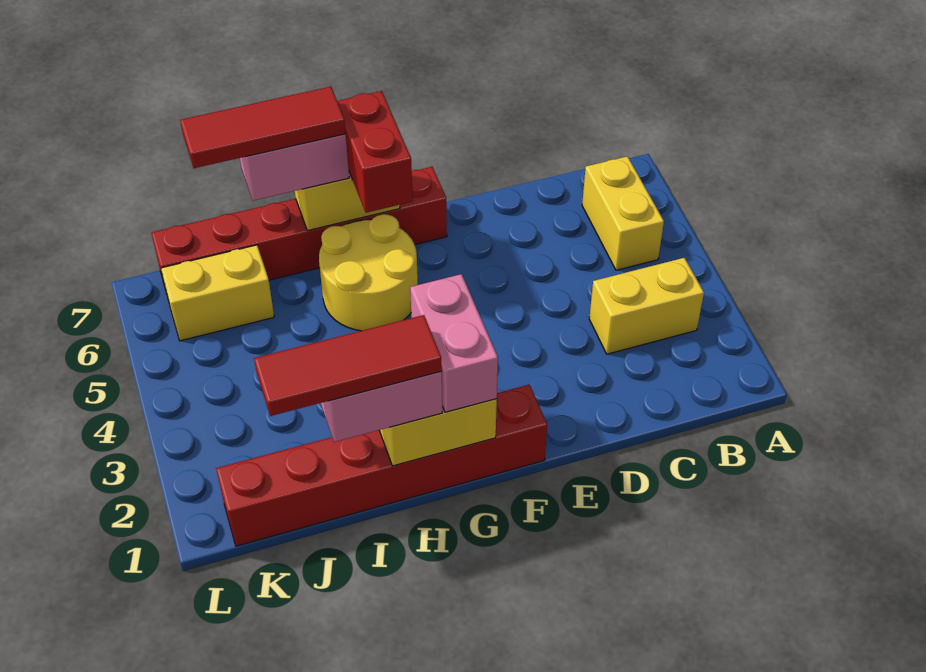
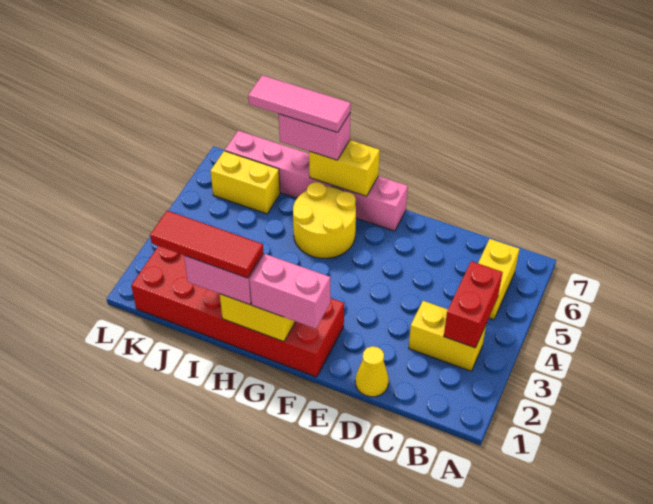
none -> yellow 1x1 cone [355,346,389,397]
red 1x6 brick [216,384,547,546] -> red 2x6 brick [131,246,344,377]
red 1x6 brick [152,167,447,297] -> pink 1x6 brick [225,131,408,231]
pink 1x2 brick [410,274,498,412] -> pink 1x2 brick turned to [250,254,330,329]
red 1x2 brick [337,91,413,213] -> red 1x2 brick moved to [444,261,503,348]
red 1x3 tile [180,87,346,168] -> pink 1x3 tile [248,75,351,132]

